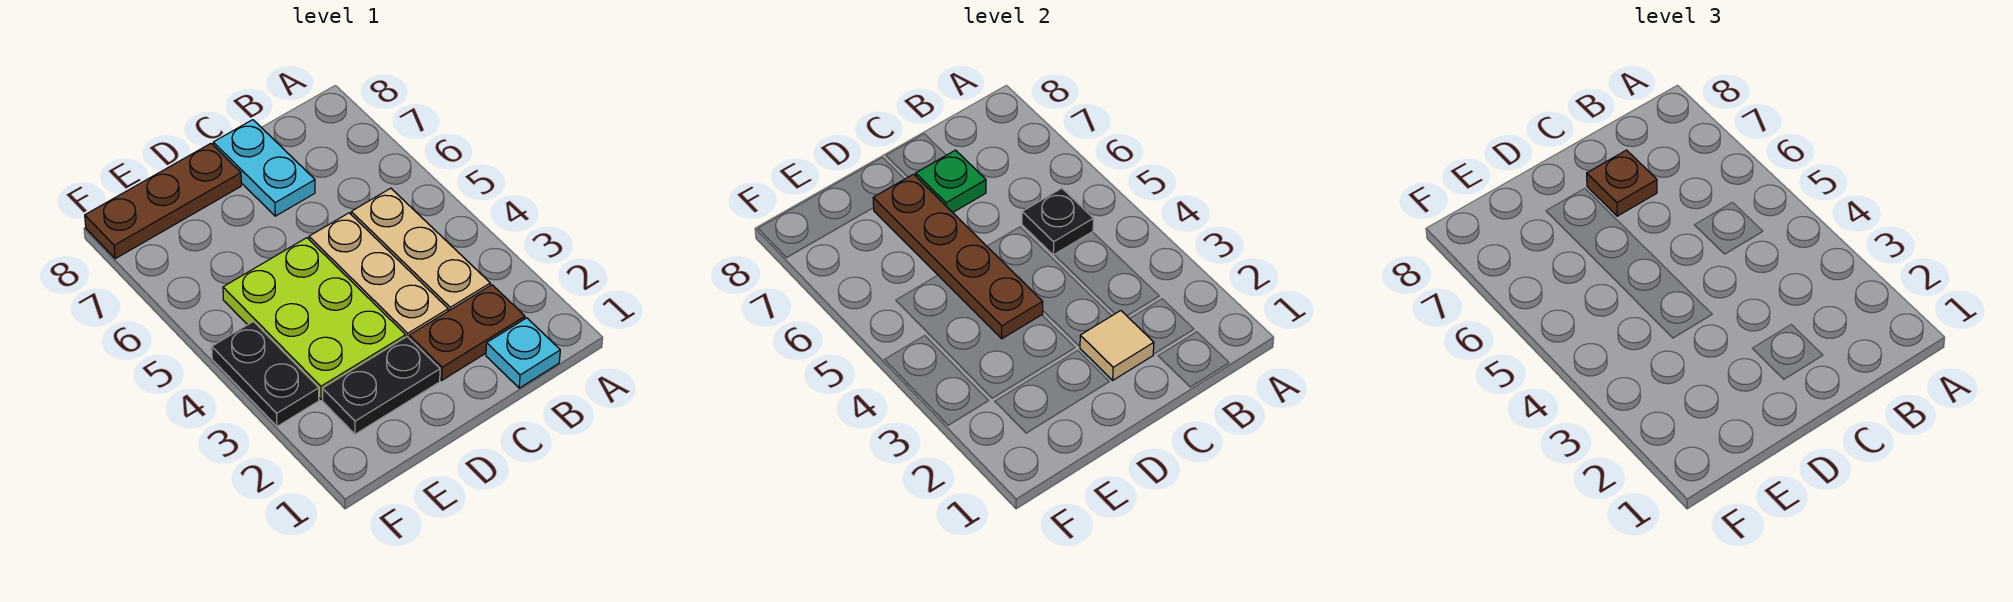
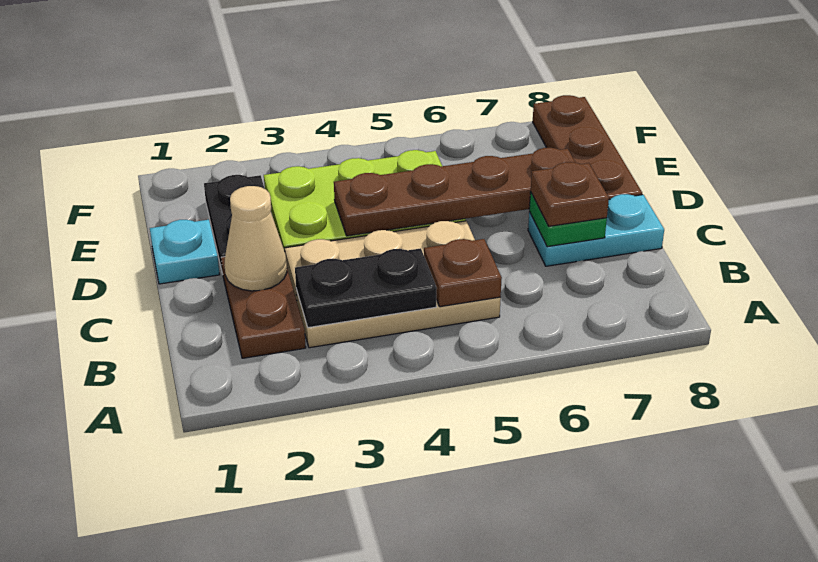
cyan 1x1 plate [486,318,560,388] -> cyan 1x1 plate moved to [150,220,220,284]
black 1x1 plate [1022,188,1093,255] -> brown 1x1 plate [424,239,502,307]
tan 1x1 tile [1080,311,1154,380] -> tan 1x1 cone [224,186,287,291]
black 1x2 plate [212,322,319,426] -> black 1x2 plate moved to [295,248,437,328]

